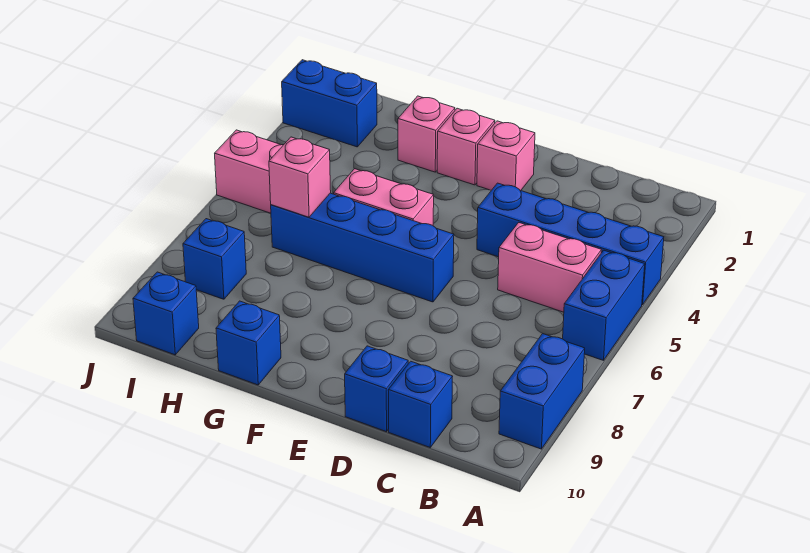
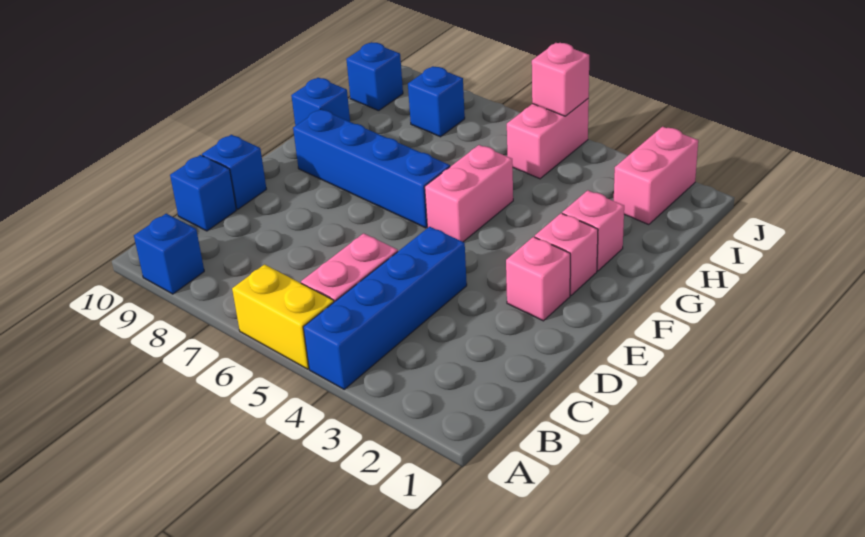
blue 1x2 brick [563,250,645,360] -> yellow 1x2 brick [232,265,334,369]
blue 1x2 brick [499,334,585,449] -> blue 1x1 brick [134,214,204,294]
blue 1x4 brick [271,193,454,302] -> blue 1x4 brick turned to [293,109,450,228]
pink 1x1 brick [269,137,331,217] -> pink 1x1 brick moved to [532,43,589,116]
blue 1x2 brick [282,60,377,147] -> pink 1x2 brick [614,127,698,225]

